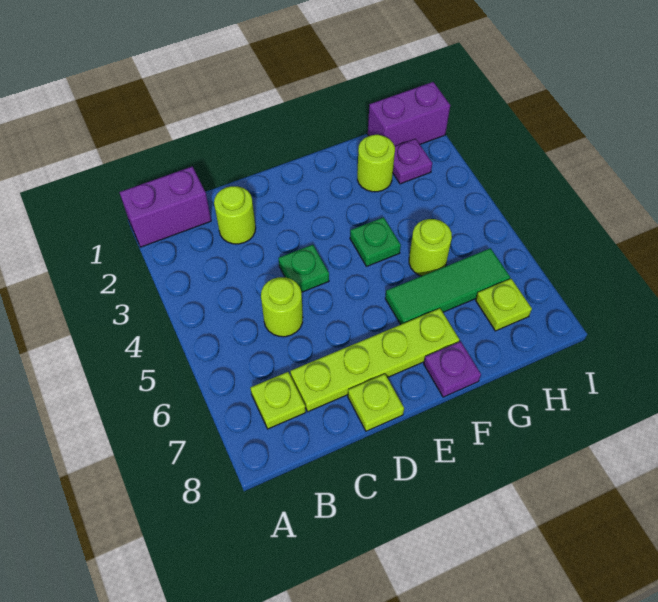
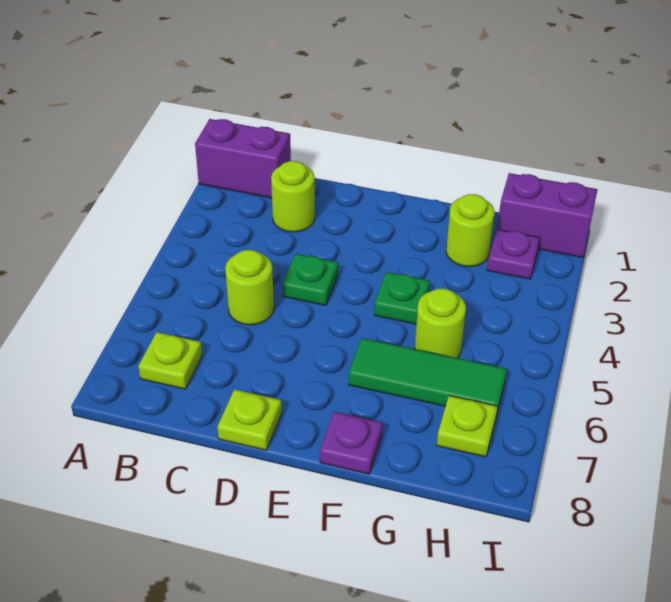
lime 1x4 plate [290,308,460,412] -> none

